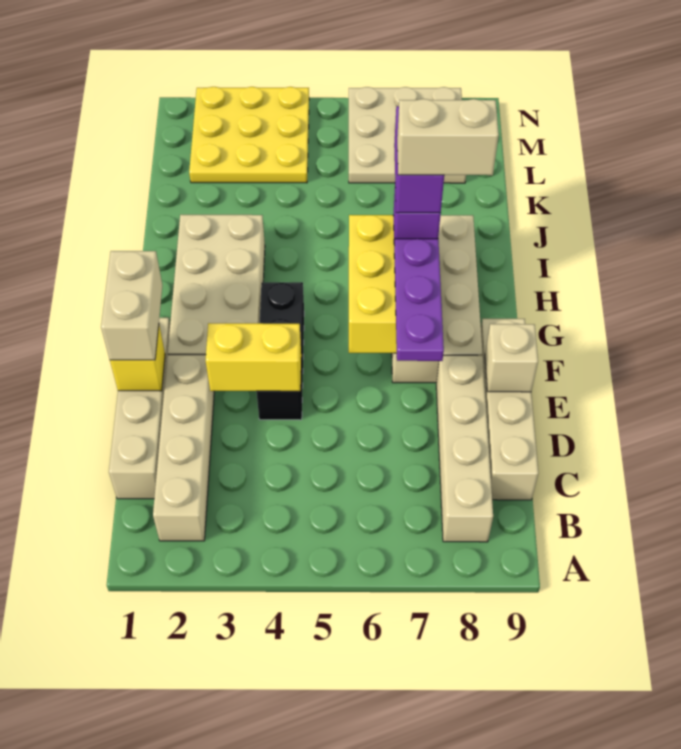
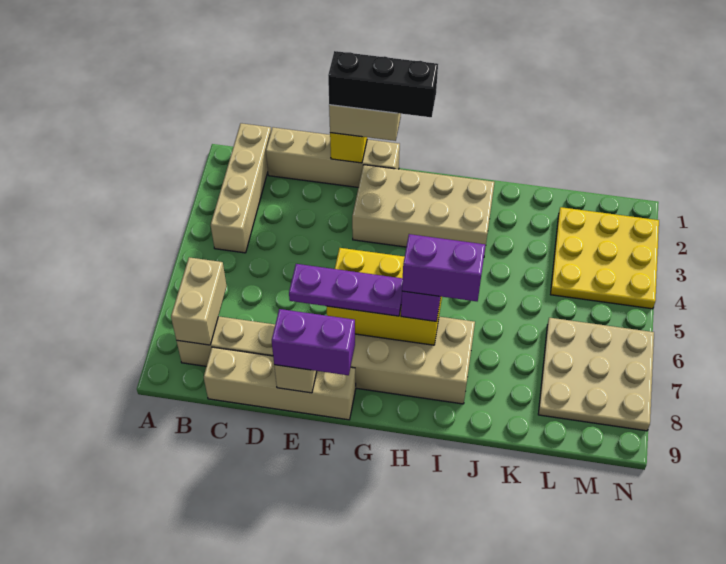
tan 1x4 brick [153,355,214,541] -> tan 1x4 brick turned to [211,123,271,253]
yellow 1x2 brick [205,323,301,391] -> none
black 1x3 brick [256,282,304,420] -> black 1x3 brick moved to [328,51,438,117]
none -> purple 1x2 brick [272,309,355,375]
tan 1x2 brick [397,99,499,175] -> tan 1x2 brick moved to [171,257,227,345]

